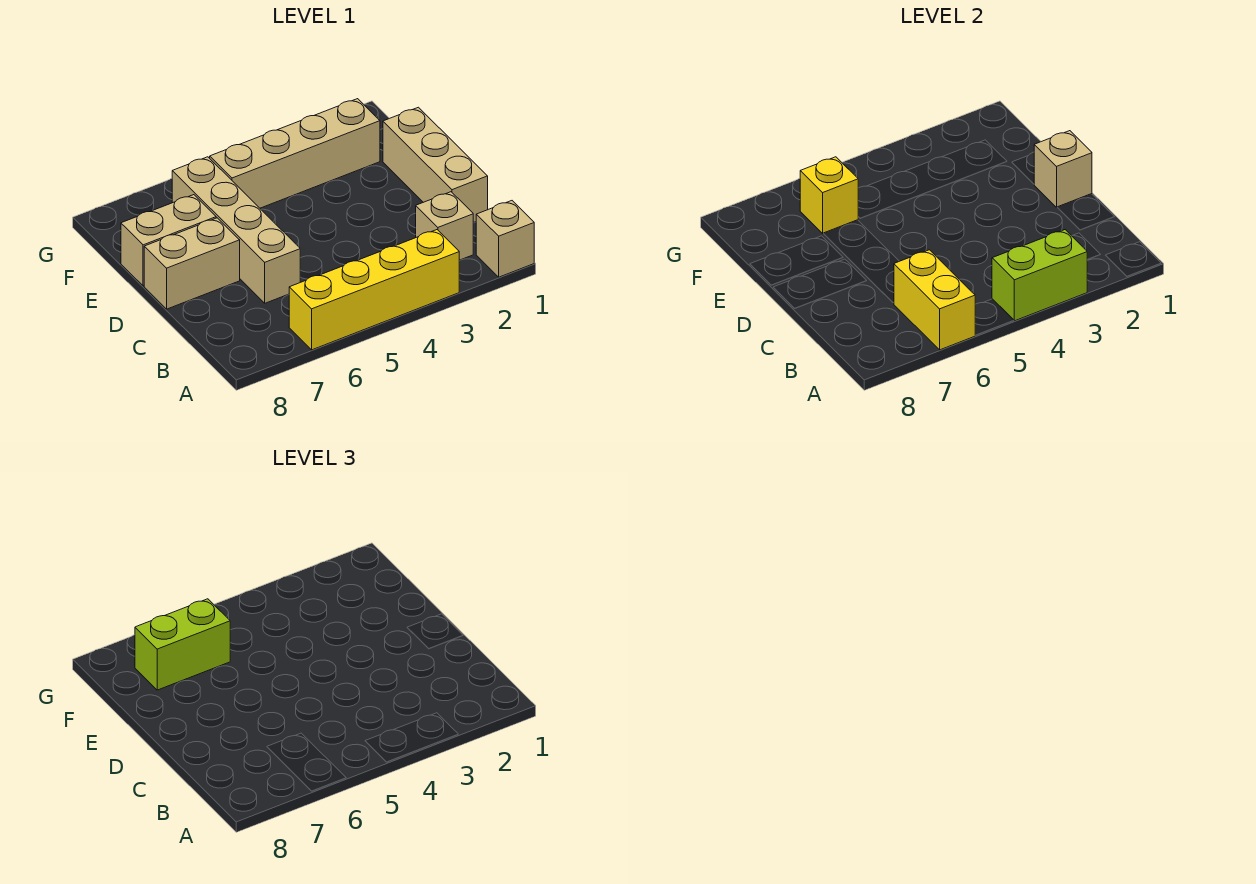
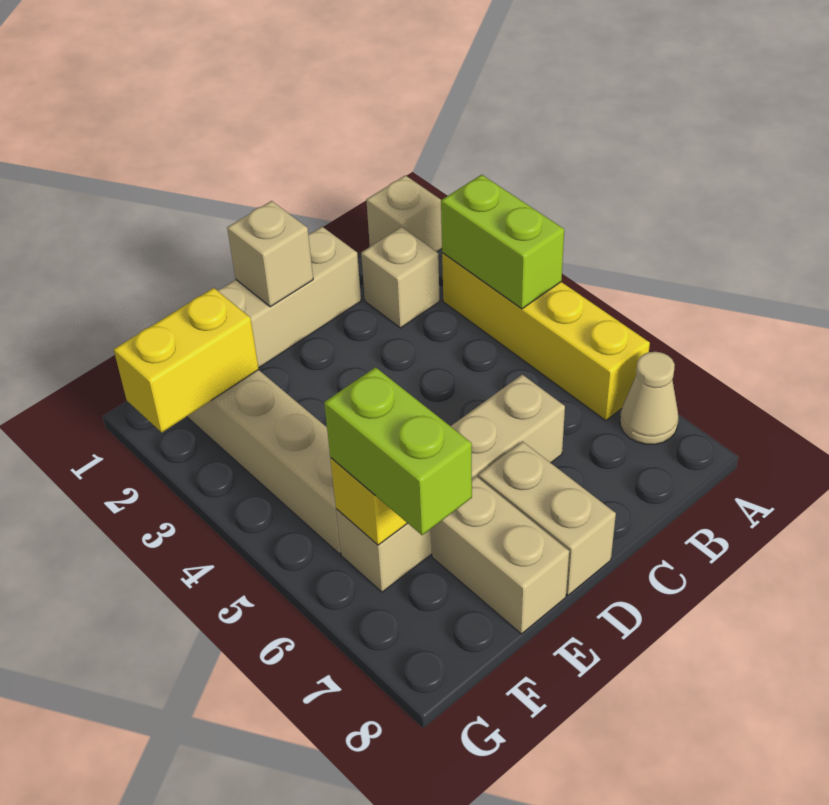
yellow 1x2 brick [894,250,975,350] -> yellow 1x2 brick moved to [114,288,259,432]
none -> tan 1x1 cone [620,352,679,445]

